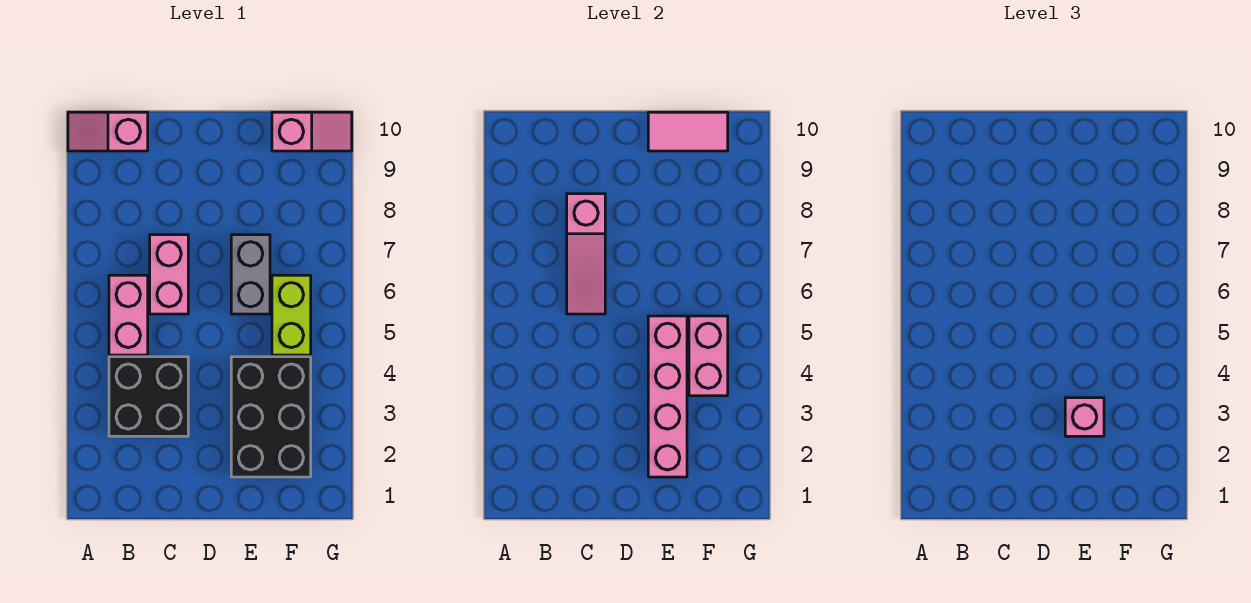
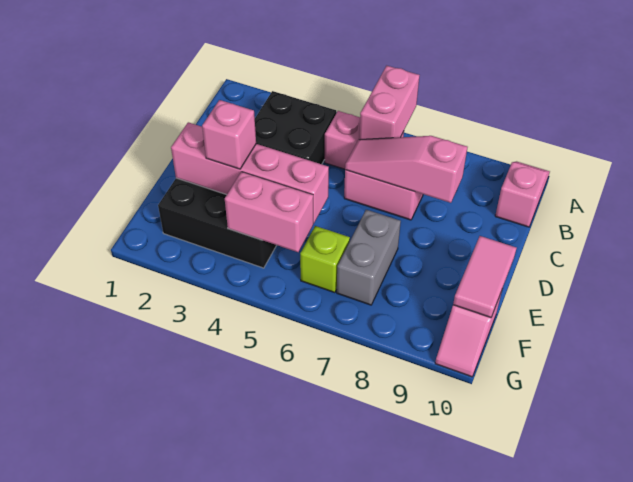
none -> pink 1x2 brick [359,66,420,140]
grey 1x2 brick [231,235,270,314] -> grey 1x2 brick turned to [337,210,401,305]
lime 1x2 brick [272,275,311,355] -> lime 1x1 brick [300,226,350,293]

